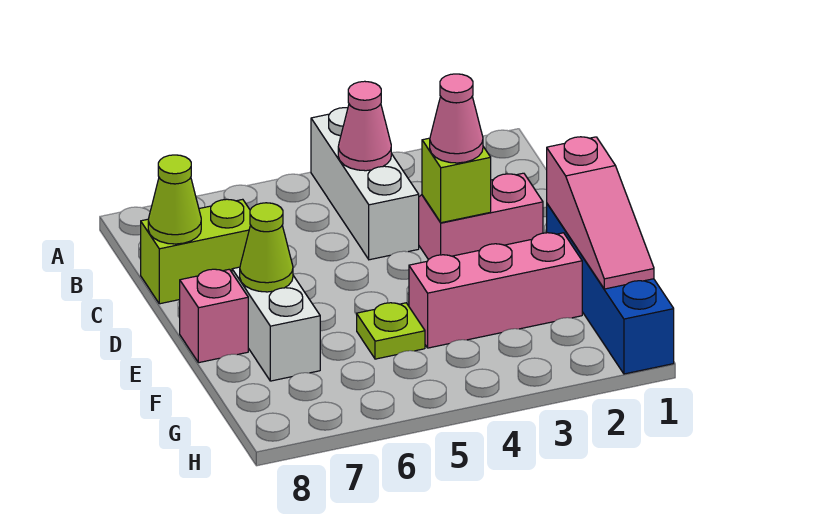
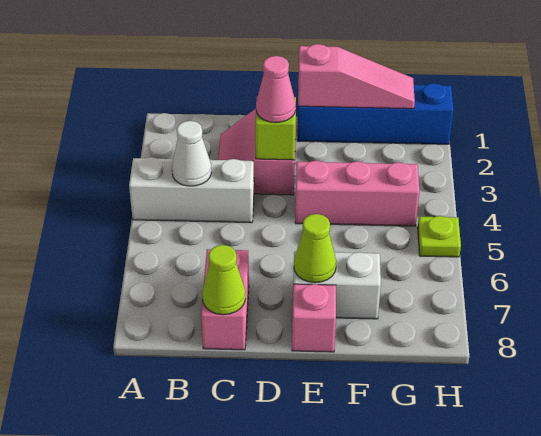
pink 1x1 cone [338,81,391,171] -> white 1x1 cone [172,121,212,186]
lime 1x2 brick [141,199,250,304] -> pink 1x2 brick [201,249,249,350]
pink 1x3 brick [409,233,582,348] -> pink 1x3 brick turned to [295,161,419,226]
lime 1x1 plate [357,303,425,359] -> lime 1x1 plate moved to [418,216,461,257]

